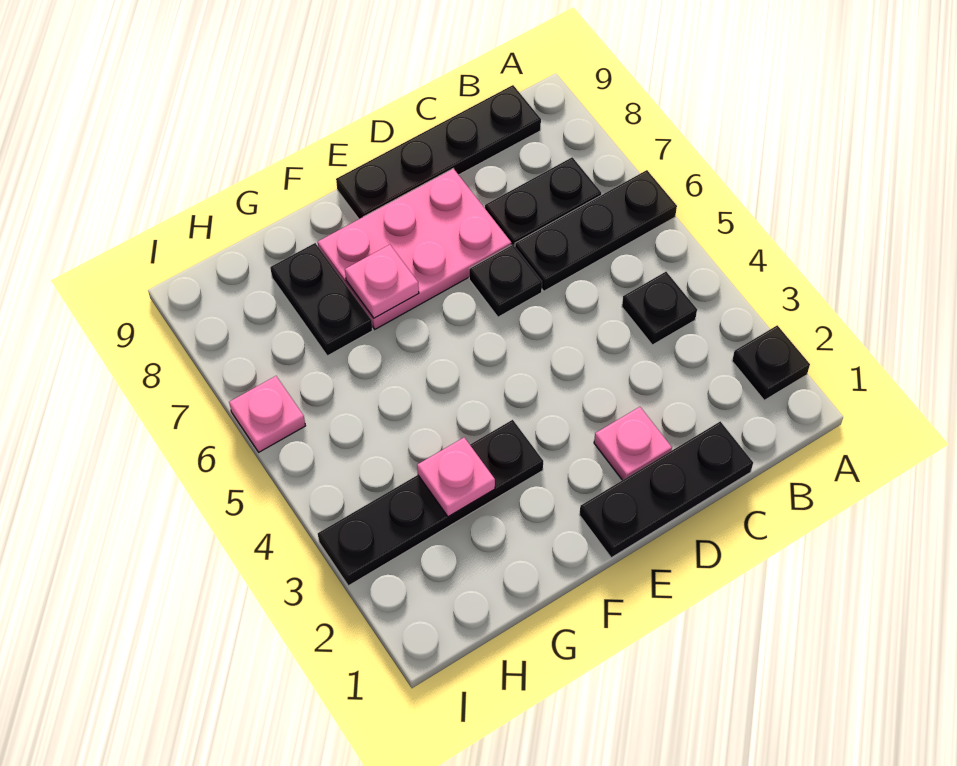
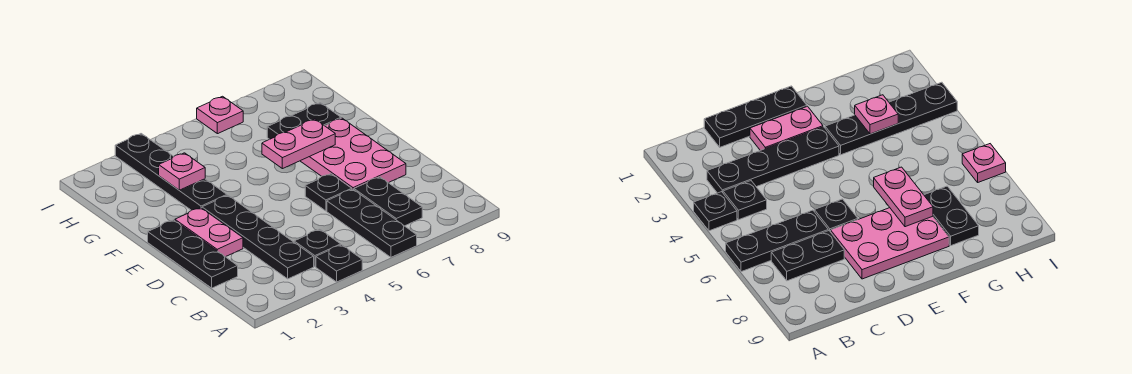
black 1x1 plate [732,325,810,400] -> black 1x1 plate moved to [316,245,362,282]
black 1x4 plate [336,85,541,219] -> black 1x4 plate moved to [202,195,314,279]
pink 1x1 plate [594,407,672,480] -> pink 1x2 plate [175,208,243,257]
pink 1x1 plate [345,245,419,318] -> pink 1x2 plate [262,119,335,169]

